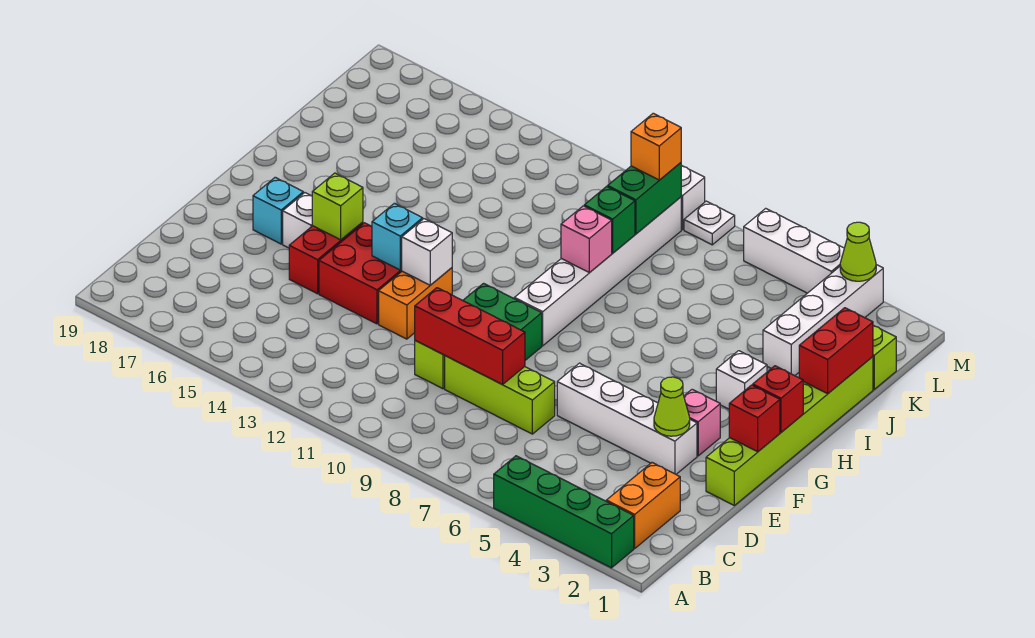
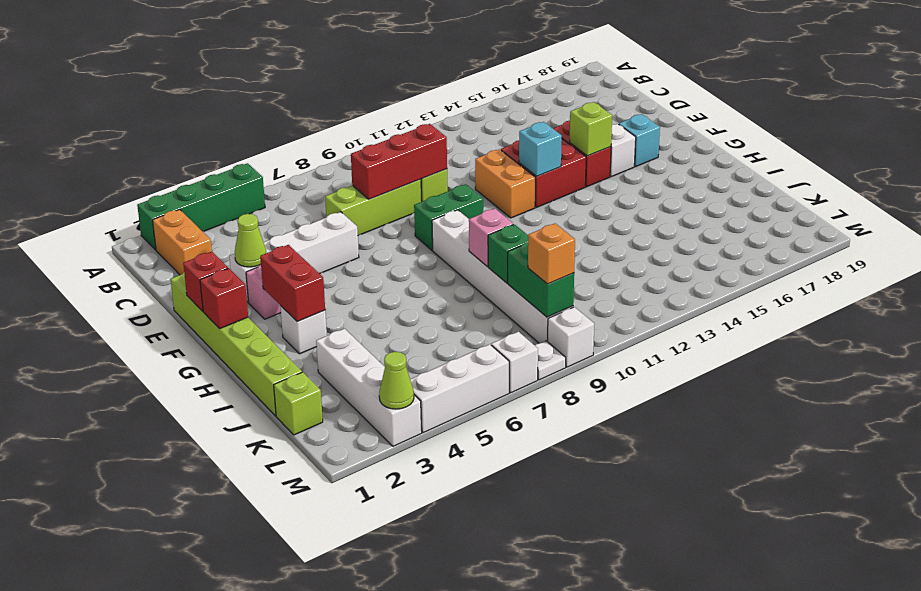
white 1x1 brick [401,219,452,285] -> white 1x1 brick moved to [491,332,538,393]
red 1x2 brick [799,308,873,394] -> red 1x2 brick moved to [260,245,325,321]

